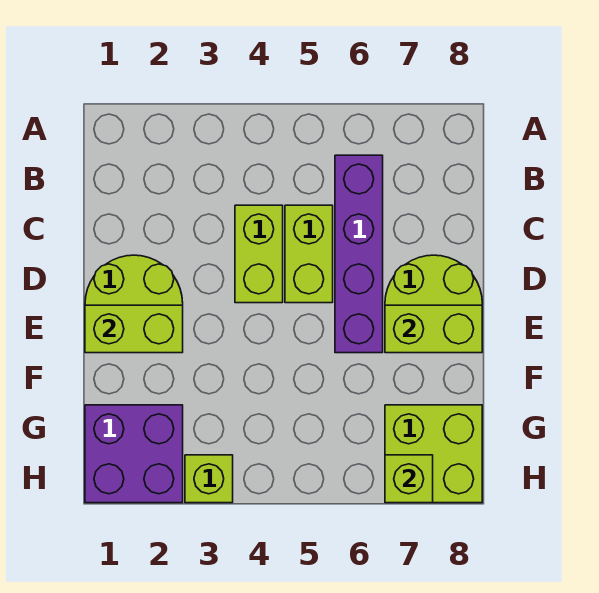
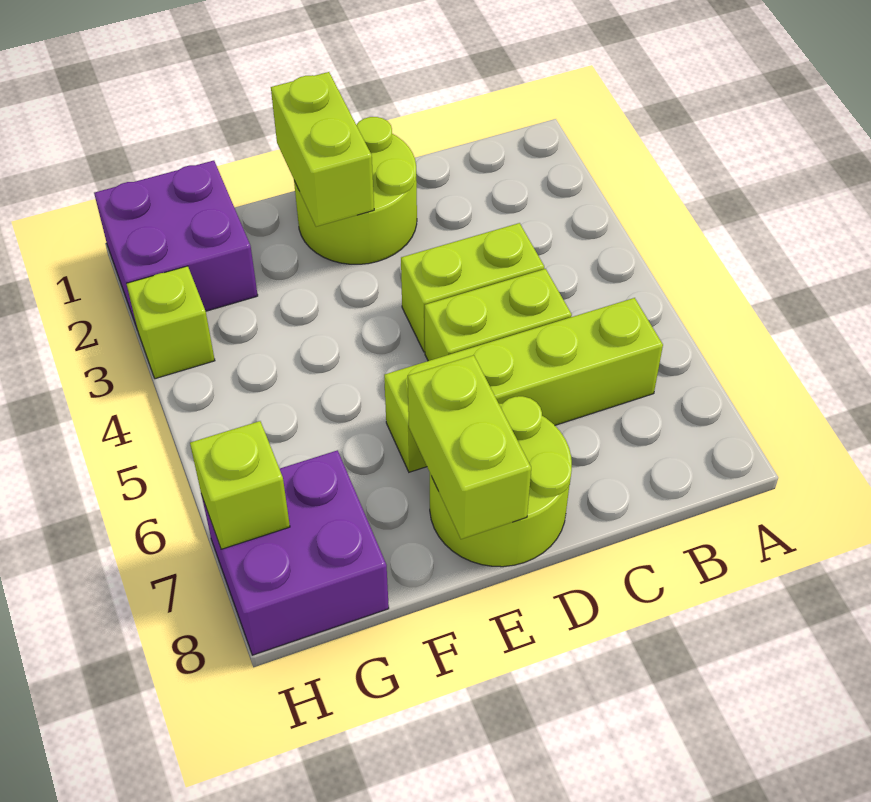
purple 1x4 brick [335,155,383,353] -> lime 1x4 brick [384,298,663,472]
lime 2x2 brick [385,405,482,503] -> purple 2x2 brick [202,450,389,655]

